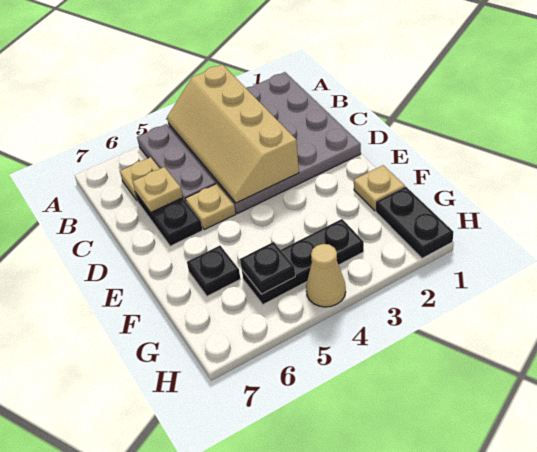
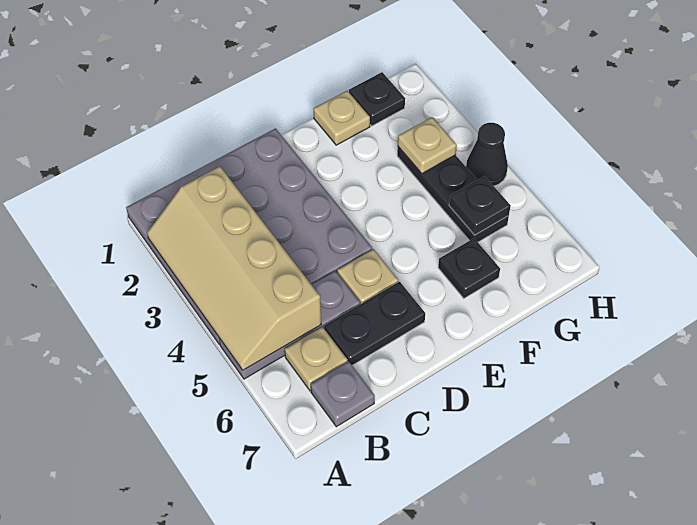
tan 2x4 slope [167,64,299,203] -> tan 2x4 slope turned to [147,166,321,370]
none -> grey 1x1 plate [311,361,375,427]
tan 1x1 plate [133,167,183,212] -> tan 1x1 plate moved to [398,117,457,173]
black 1x2 plate [376,187,453,258] -> black 1x1 plate [349,72,405,126]
tan 1x1 cone [306,244,346,307] -> black 1x1 cone [466,123,508,186]

